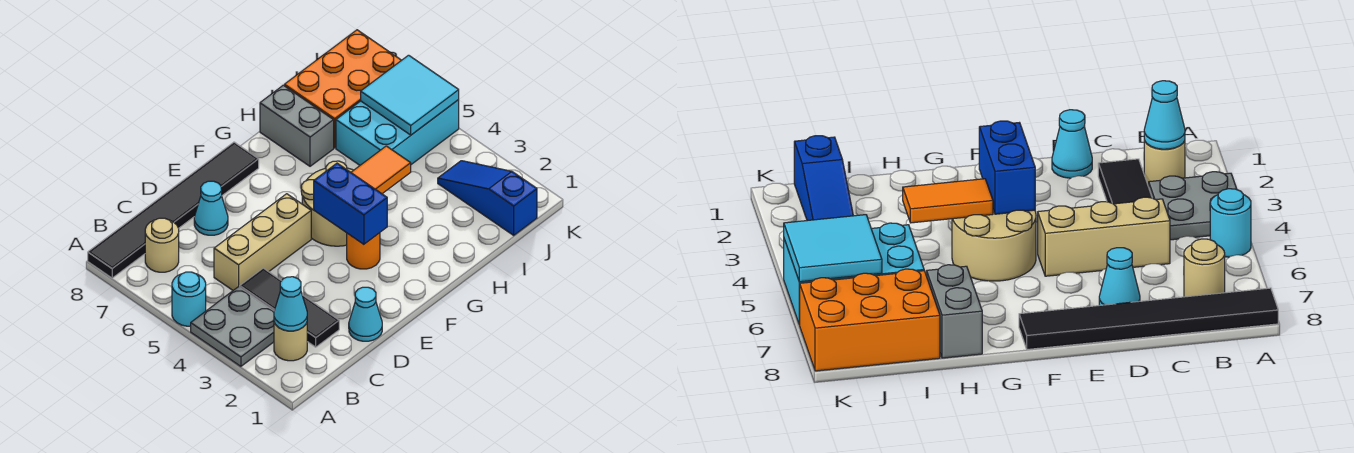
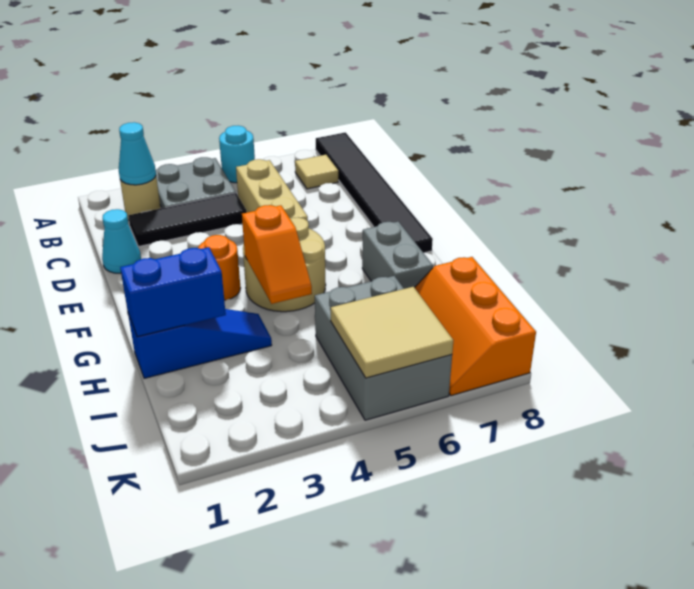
tan 1x1 round brick [145,218,179,272] -> tan 1x1 tile [295,155,338,189]
cyan 1x1 cone [194,181,228,235] -> none
blue 1x2 brick [314,163,387,244] -> blue 1x2 brick moved to [120,247,226,337]
orange 1x2 tile [351,146,411,194] -> orange 1x2 slope [242,205,312,304]
grey 1x2 brick [260,85,334,166] -> grey 1x2 brick turned to [362,222,433,289]
cyan 2x3 brick [336,100,459,165] -> grey 2x3 brick [315,276,452,420]
orange 2x3 brick [284,30,401,148] -> orange 2x3 slope [415,257,536,396]
blue 1x3 slope [438,161,537,235] -> blue 1x3 slope moved to [128,309,272,378]
cyan 2x2 tile [361,55,459,135] -> tan 2x2 tile [331,287,453,378]

